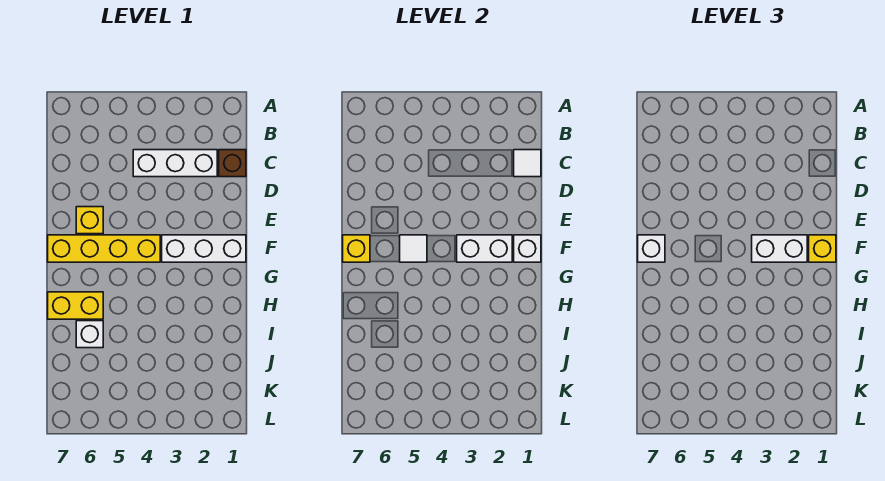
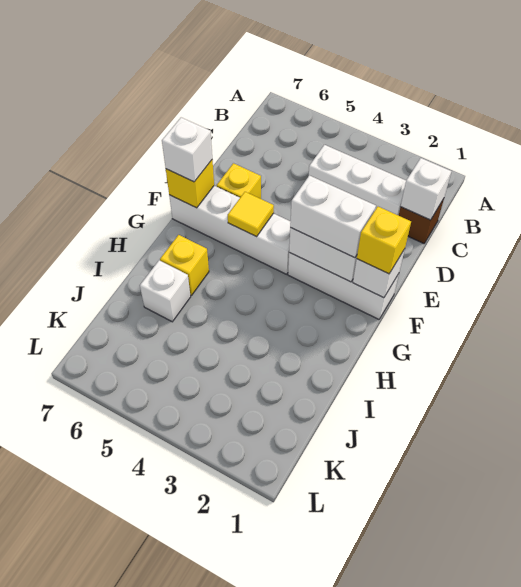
white 1x1 tile [514,150,541,177] -> white 1x1 brick [401,158,452,220]
yellow 1x4 brick [48,235,160,262] -> white 1x4 brick [169,186,291,274]
white 1x1 tile [400,235,427,262] -> yellow 1x1 tile [228,192,274,237]
yellow 1x2 brick [48,292,103,319] -> yellow 1x1 brick [160,235,209,295]

